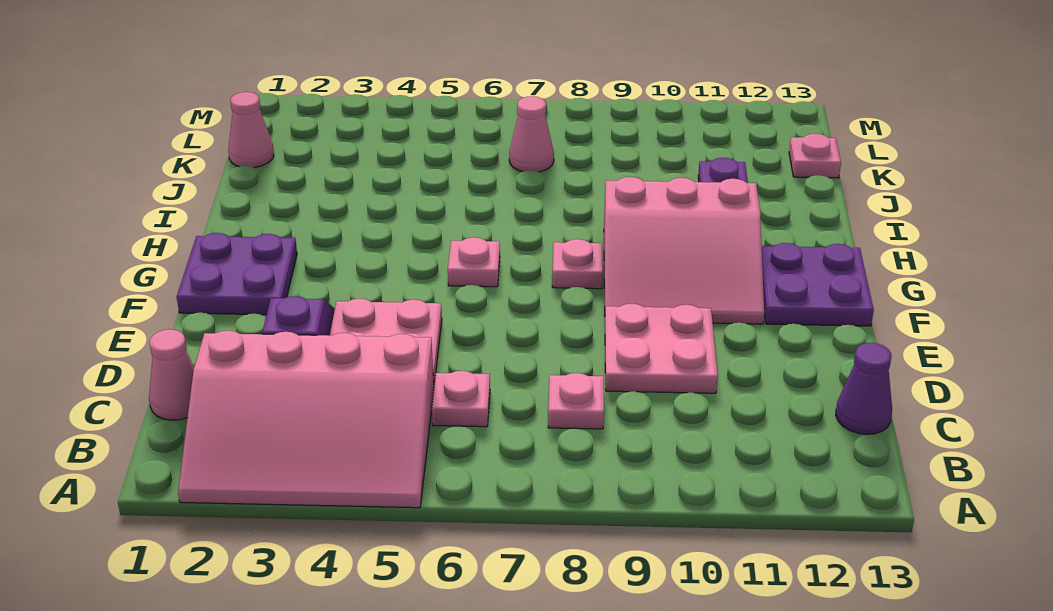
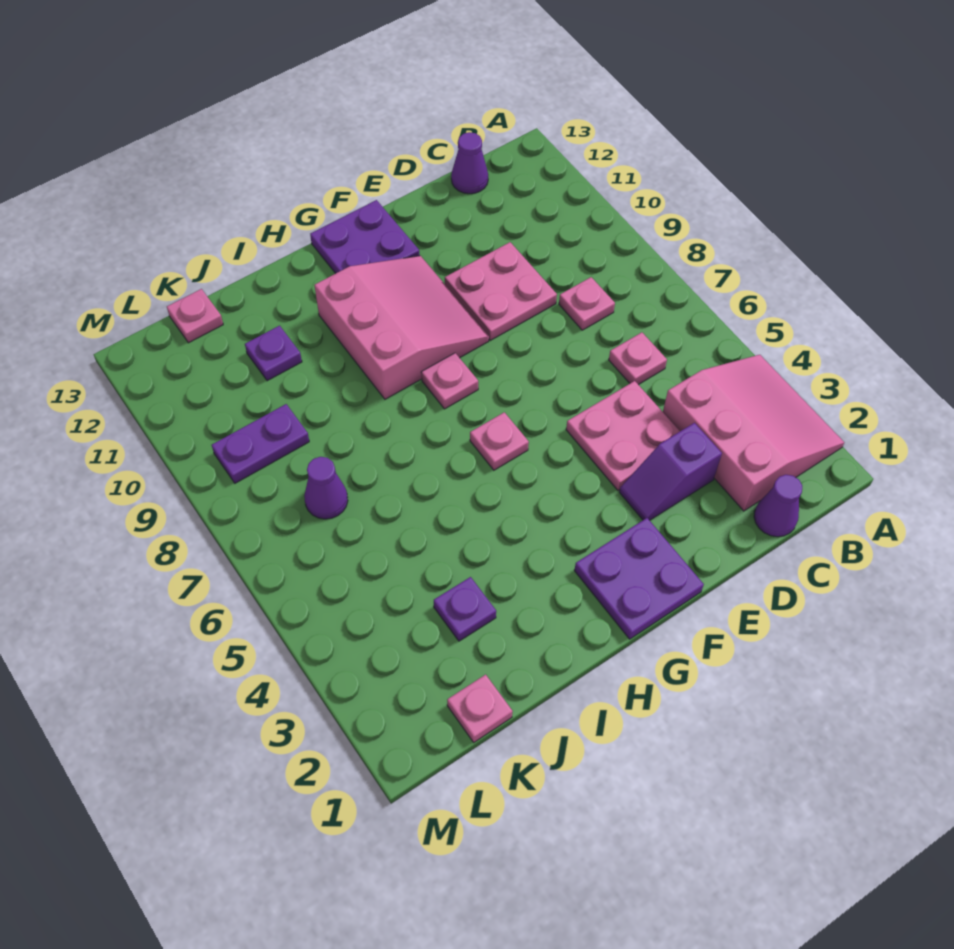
pink 3x4 slope [178,331,434,508] -> pink 3x3 slope [663,355,844,511]
pink 1x1 cone [149,329,194,420] -> purple 1x1 cone [754,475,802,537]
none -> purple 1x1 plate [434,577,496,641]
pink 1x1 cone [228,92,274,168] -> pink 1x1 plate [447,674,513,742]
pink 1x1 cone [509,96,554,172] -> purple 1x1 cone [304,457,348,519]
none -> purple 1x2 plate [212,404,309,483]

